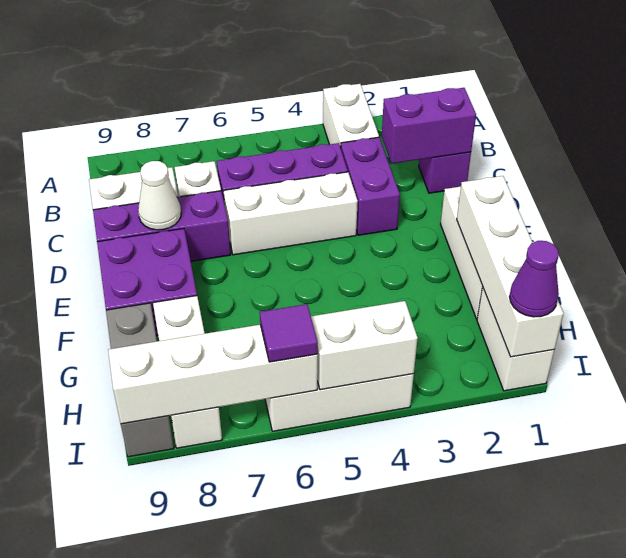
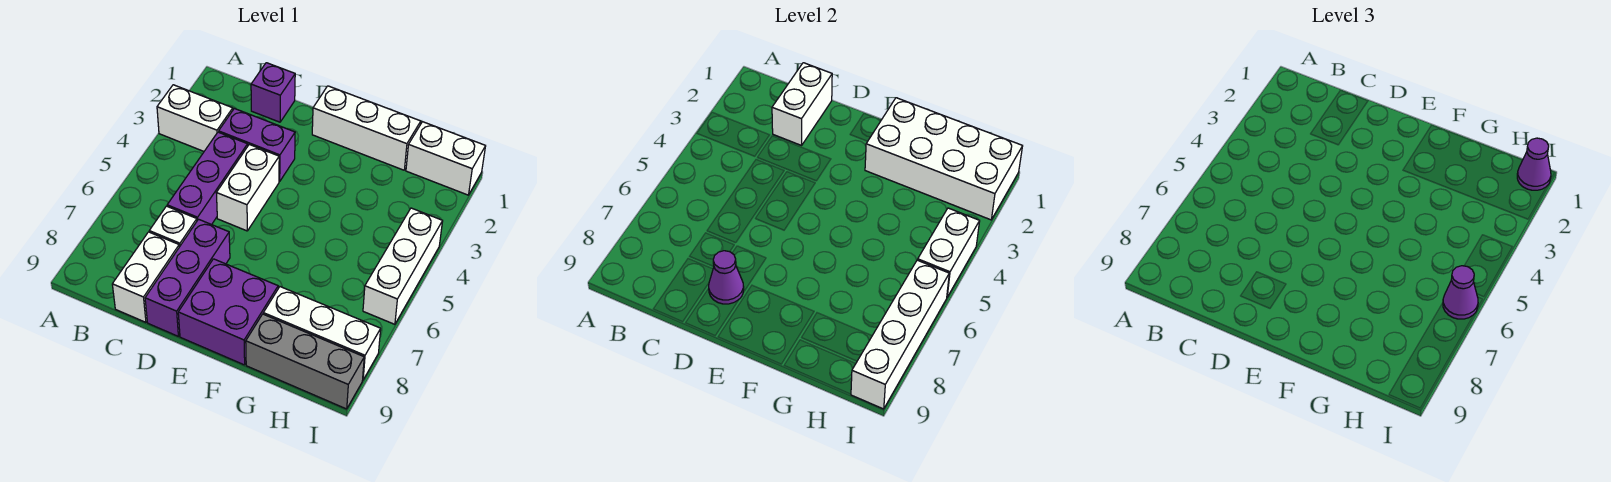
purple 1x2 brick [382,88,476,164] -> white 1x2 brick [772,63,832,145]
white 1x3 brick [223,172,358,255] -> white 1x2 brick [216,145,279,231]
white 1x1 cone [138,161,181,230] -> purple 1x1 cone [709,251,744,304]
white 1x4 brick [457,176,564,357] -> white 2x4 brick [865,98,1023,220]
purple 1x1 tile [260,304,318,362] -> purple 1x1 cone [1443,266,1478,319]

